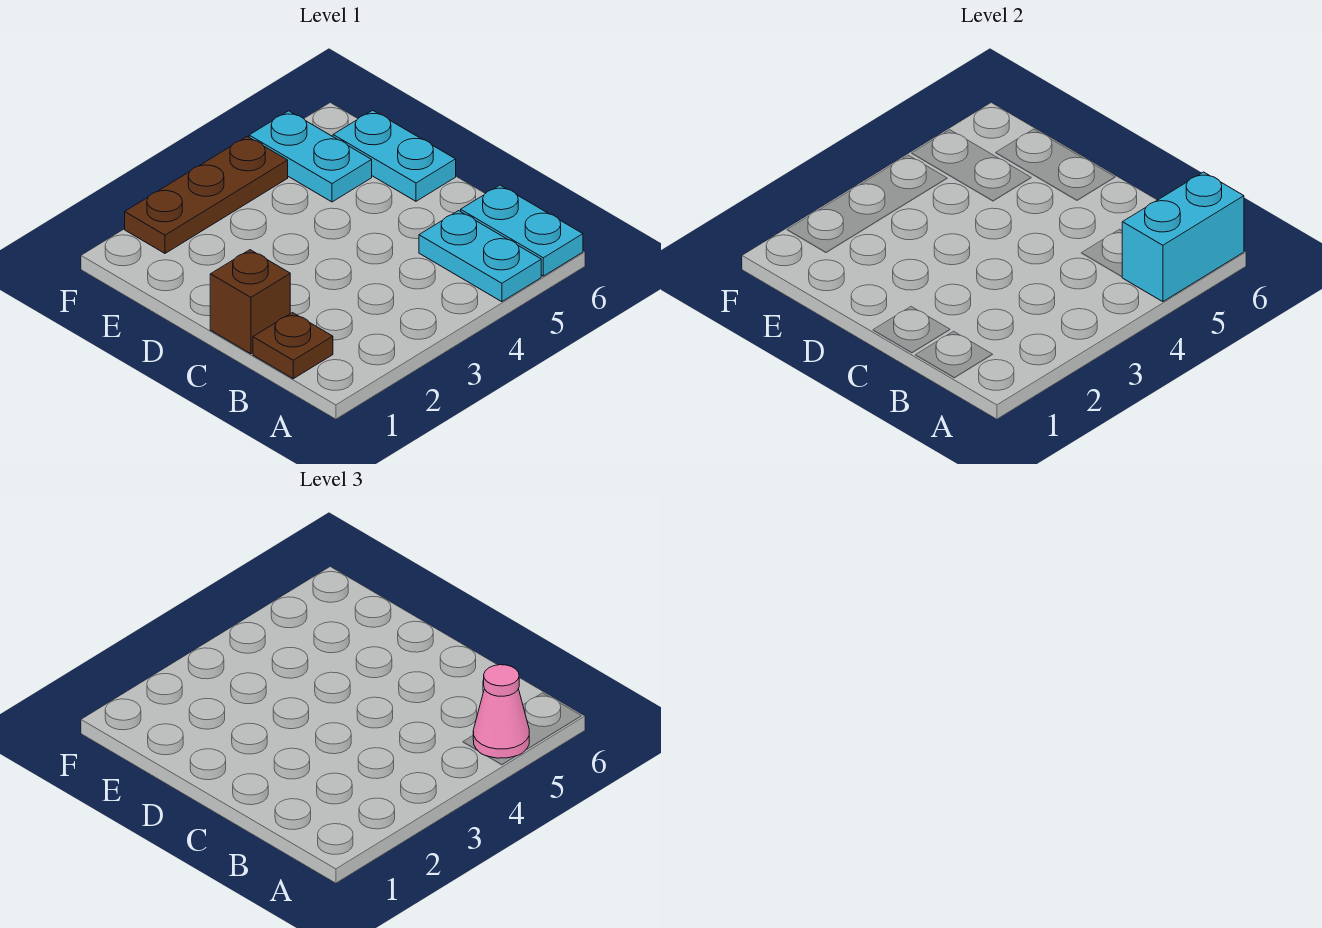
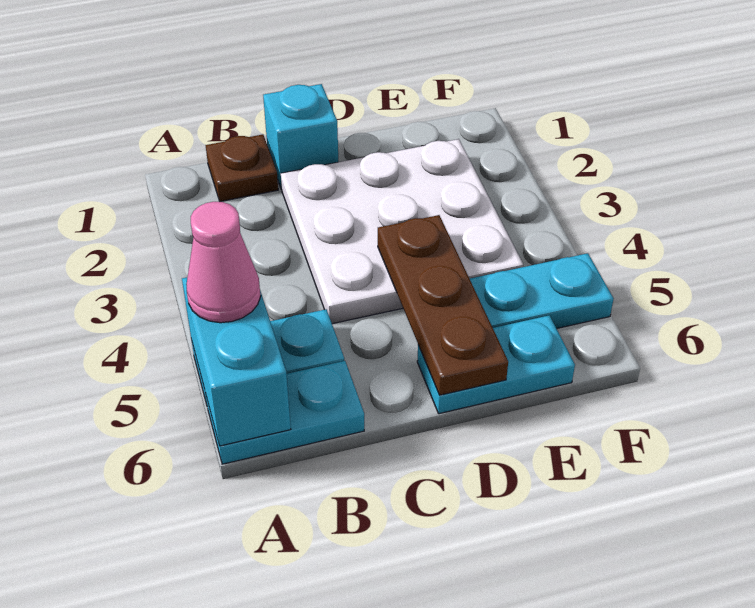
brown 1x1 brick [210,250,290,354] -> cyan 1x1 brick [263,84,338,189]
none -> white 3x3 plate [281,139,523,324]
brown 1x3 plate [125,136,288,253] -> brown 1x3 plate moved to [378,215,508,395]

